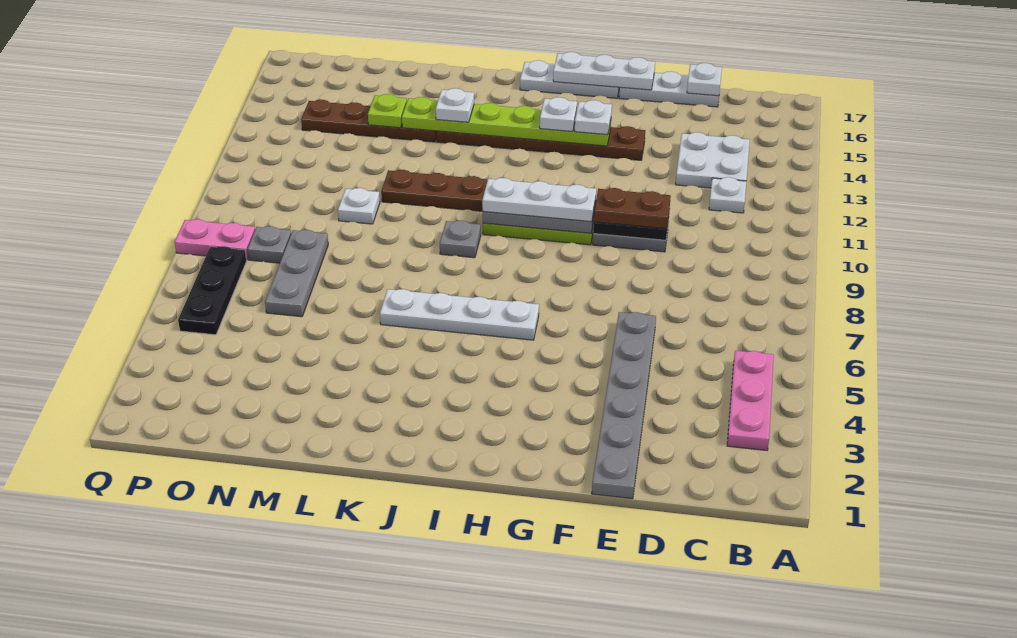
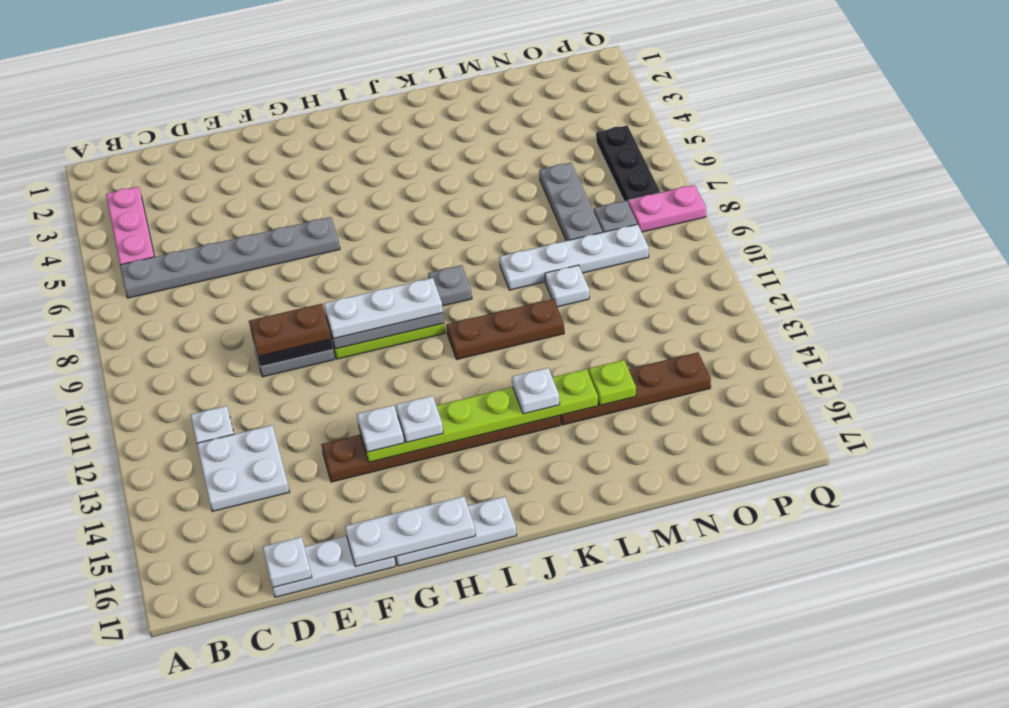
grey 1x6 plate [592,312,656,499] -> grey 1x6 plate turned to [120,217,340,298]
white 1x4 plate [380,289,539,340] -> white 1x4 plate moved to [499,224,649,290]

